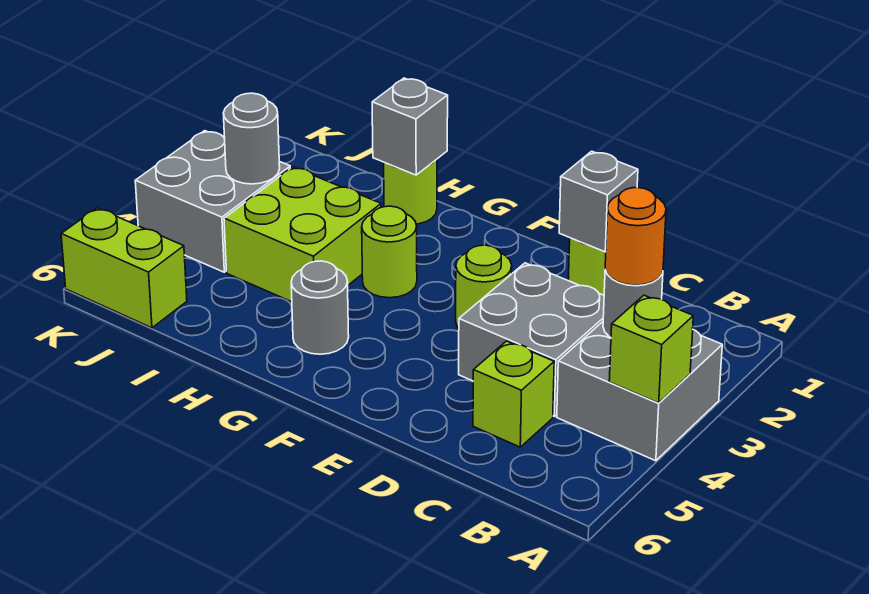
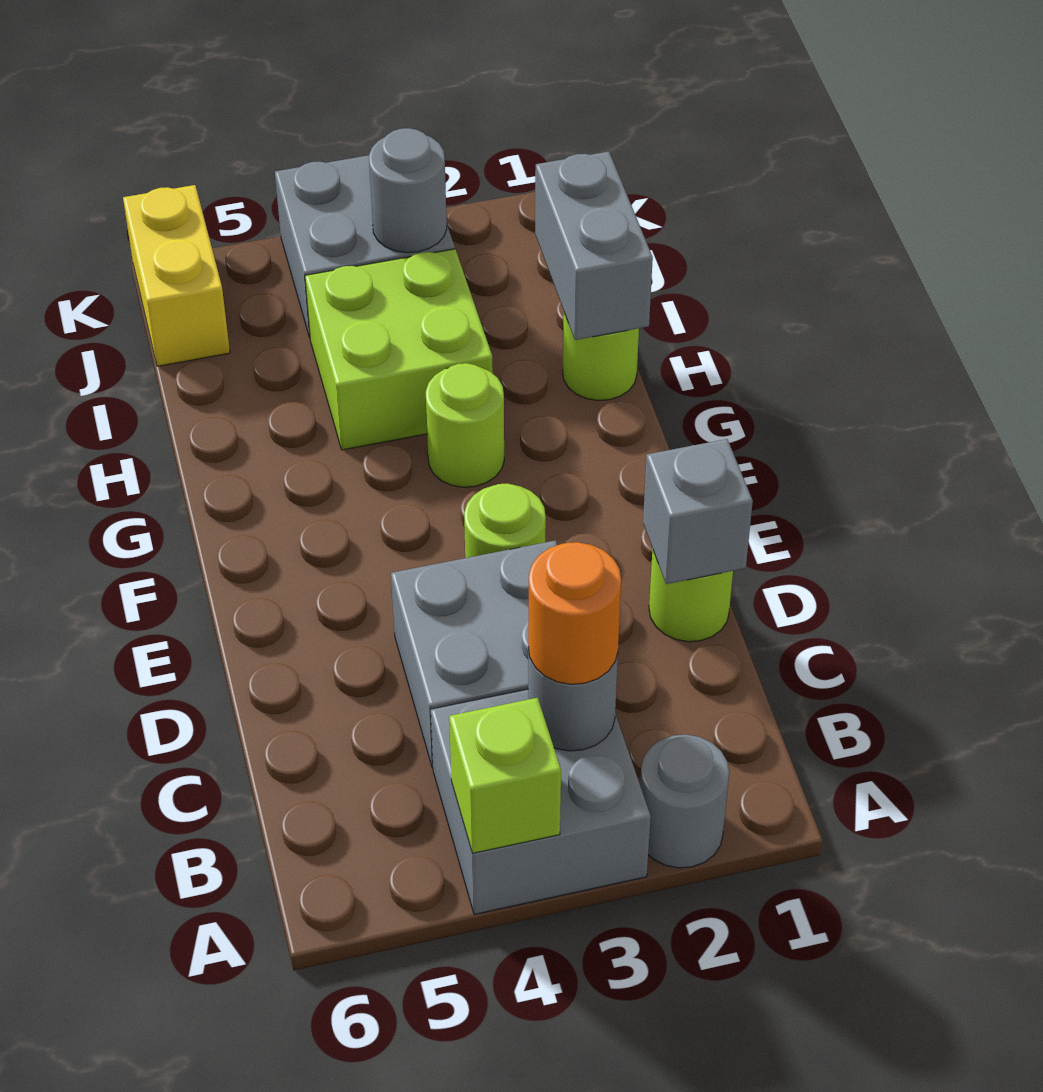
lime 1x1 brick [473,341,554,447] -> none
grey 1x1 round brick [291,261,349,354] -> grey 1x1 round brick moved to [640,735,729,868]
grey 1x1 brick [372,78,448,175] -> grey 1x2 brick [535,152,653,340]
lime 1x2 brick [61,208,187,328] -> yellow 1x2 brick [123,185,230,366]

